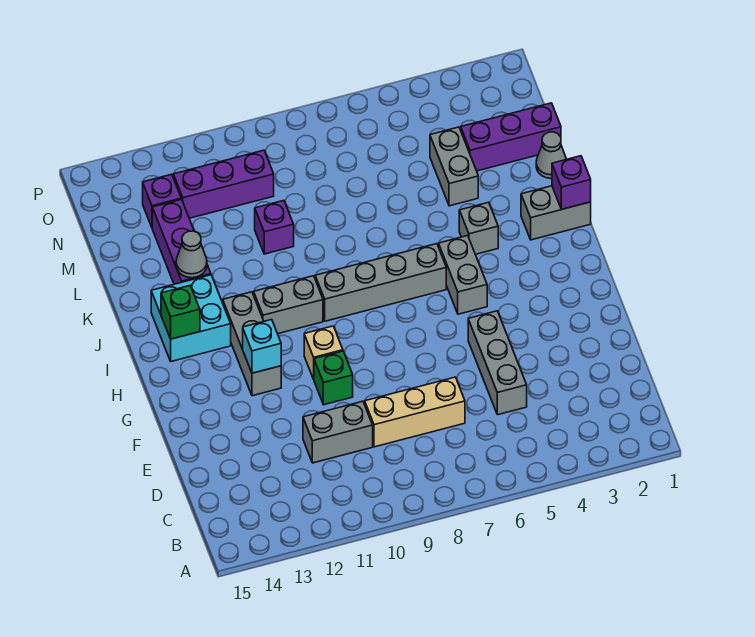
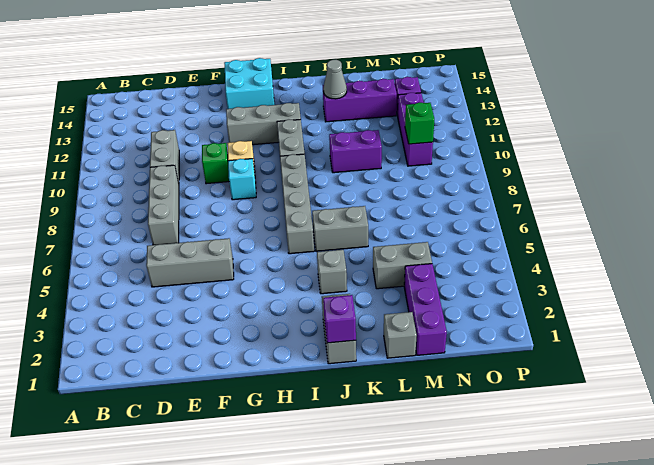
tan 1x3 brick [365,377,465,447] -> grey 1x3 brick [148,165,179,245]
cyan 1x1 brick [243,320,281,373] -> cyan 1x1 brick moved to [228,159,256,200]
grey 1x2 brick [439,236,487,314] -> grey 1x2 brick moved to [312,206,368,251]
cyan 2x2 brick [151,275,231,361] -> cyan 2x2 brick moved to [224,58,274,109]
green 1x1 brick [161,286,200,339] -> green 1x1 brick moved to [405,103,434,144]
grey 1x1 cone [536,132,566,179] -> grey 1x1 brick [384,312,417,358]
purple 1x1 brick [255,201,294,254] -> purple 1x2 brick [329,130,382,173]

